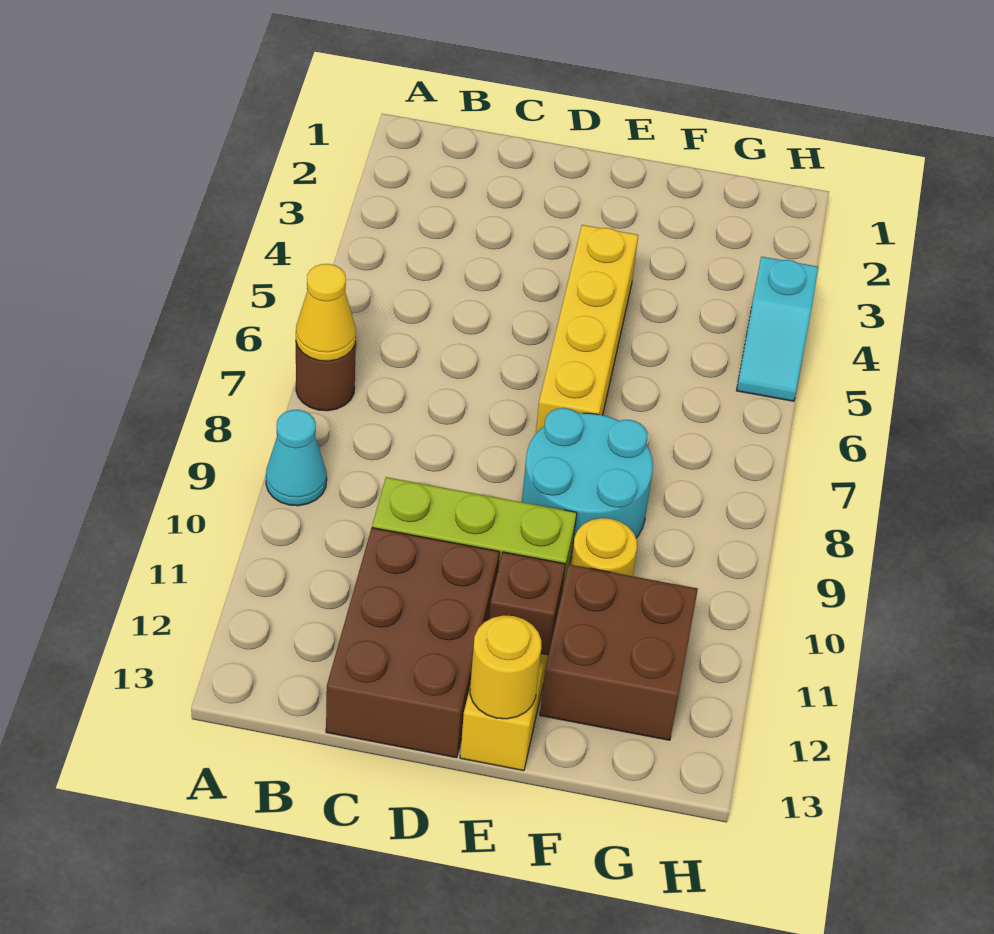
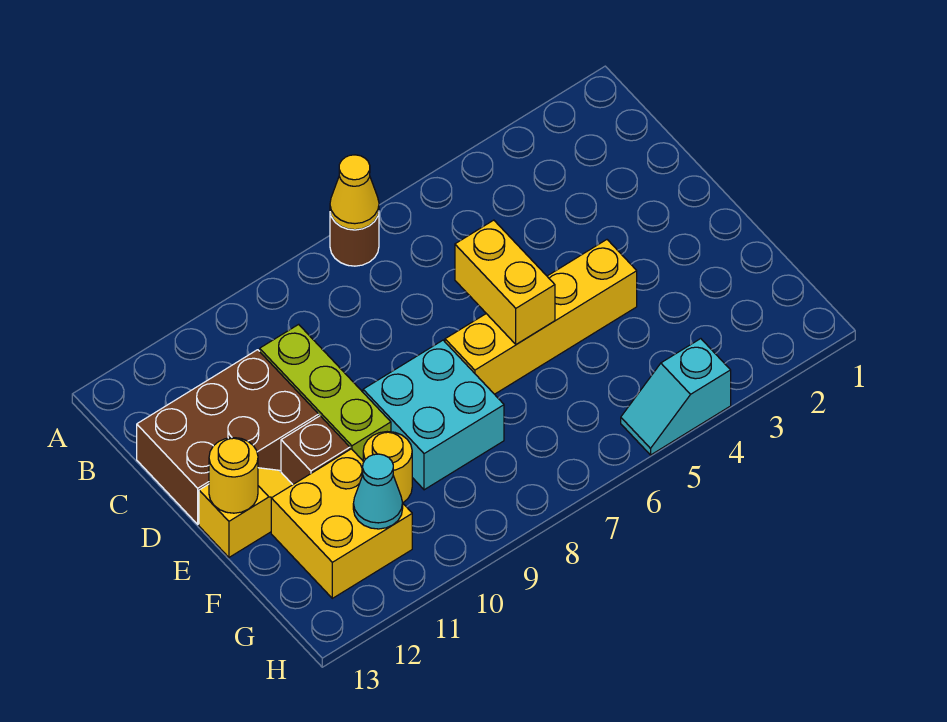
cyan 1x1 cone [266,410,327,506] -> cyan 1x1 cone moved to [353,454,403,529]
none -> yellow 1x2 brick [455,220,555,344]
cyan 2x2 round brick [522,408,653,558] -> cyan 2x2 brick [363,340,504,490]
brown 2x2 brick [540,564,698,740] -> yellow 2x2 brick [271,449,412,598]

